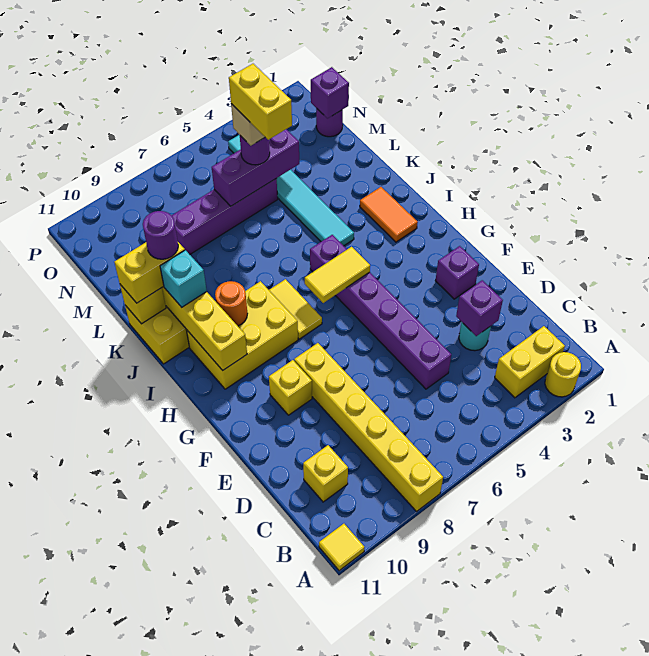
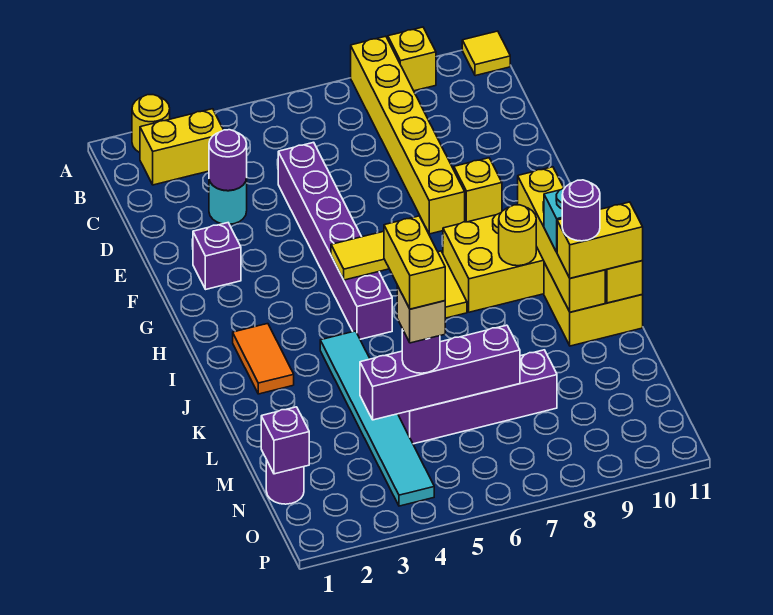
yellow 1x1 brick [303,445,348,502] -> yellow 1x1 brick moved to [388,27,436,91]
purple 1x1 brick [456,280,503,336] -> purple 1x1 round brick [209,130,247,191]
orange 1x1 round brick [215,281,248,326] -> yellow 1x1 round brick [499,205,536,266]
purple 1x3 brick [212,129,299,206] -> purple 1x4 brick [360,325,520,420]

